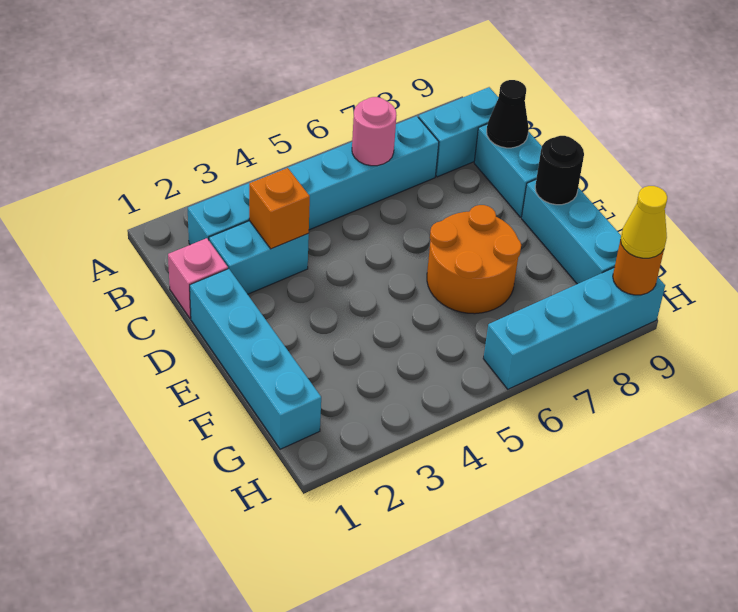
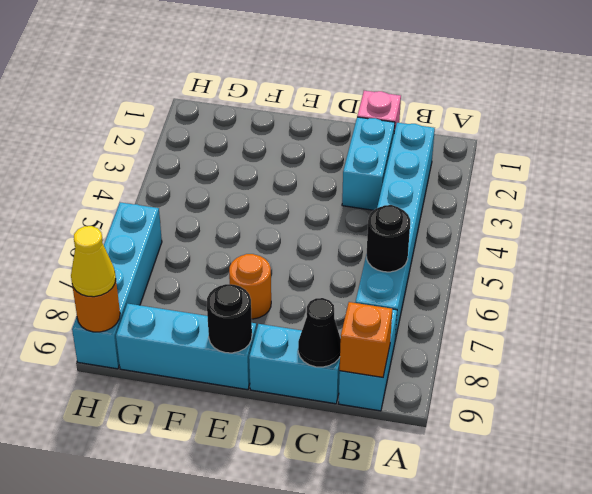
pink 1x1 round brick [352,97,396,166] -> black 1x1 round brick [367,205,410,272]
orange 1x1 brick [249,168,310,249] -> orange 1x1 brick moved to [340,302,392,377]
cyan 1x4 brick [190,269,321,449] -> none
orange 2x2 round brick [427,205,521,314] -> orange 1x1 round brick [229,254,271,319]

